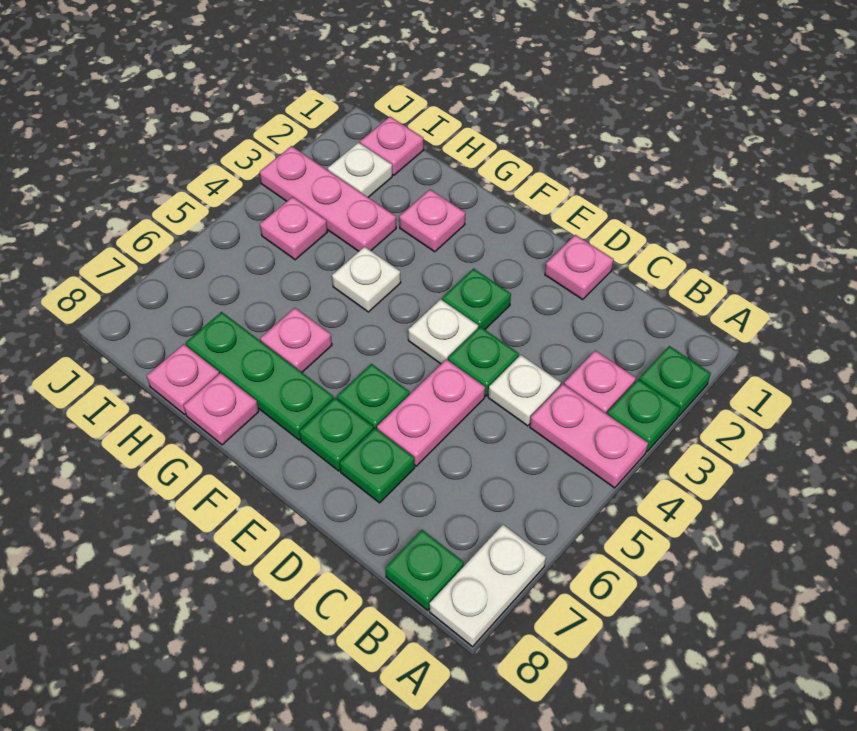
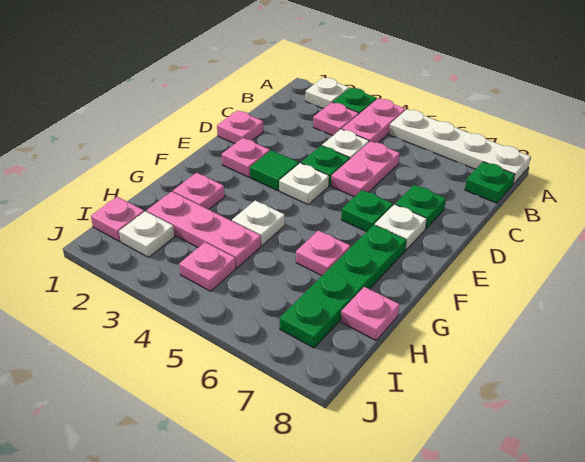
green 1x1 plate [639,346,711,417] -> white 1x1 plate [305,78,349,109]
white 1x2 plate [430,525,546,647] -> white 1x4 plate [389,109,531,184]
pink 1x2 plate [377,359,485,466] -> pink 1x2 plate turned to [331,141,400,197]
green 1x1 plate [442,269,511,329] -> green 1x1 tile [250,150,299,191]
green 1x1 plate [299,398,373,471] -> white 1x1 plate [375,204,427,250]
green 1x3 plate [186,312,333,440] -> green 1x4 plate [280,225,406,348]
pink 1x1 plate [184,373,259,445] -> pink 1x1 plate moved to [222,138,270,177]
pink 1x3 plate [260,146,396,251] -> pink 1x3 plate turned to [147,191,261,268]

